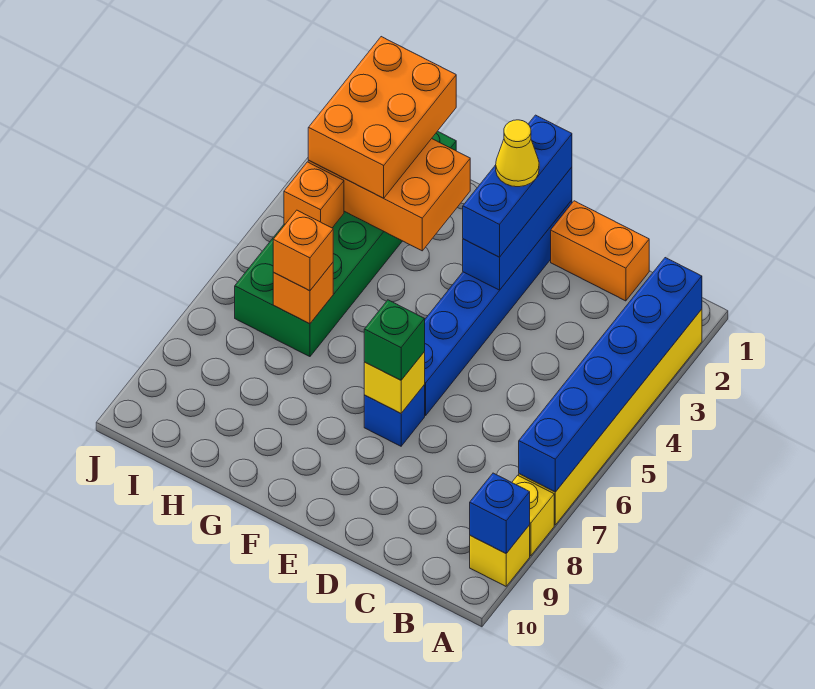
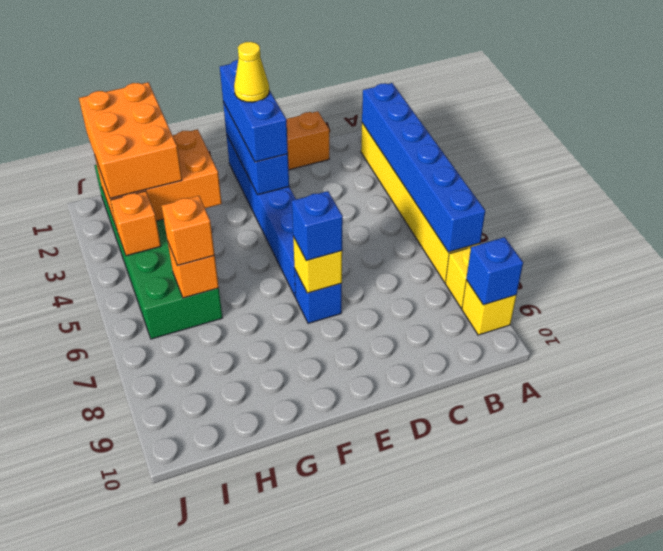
green 1x1 brick [364,300,425,380] -> blue 1x1 brick [292,191,343,261]

